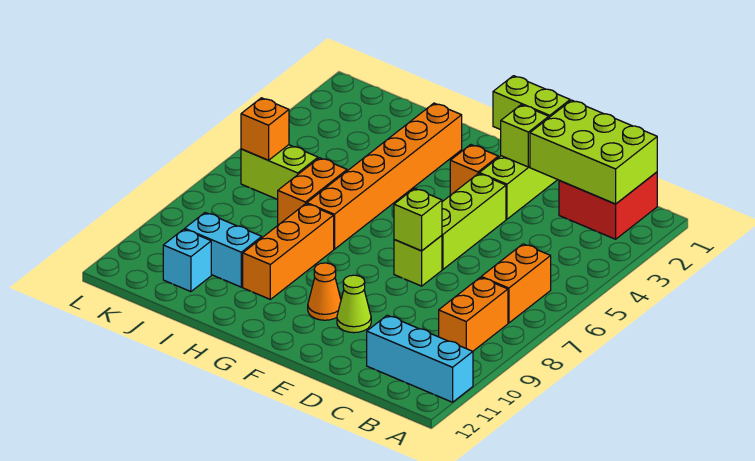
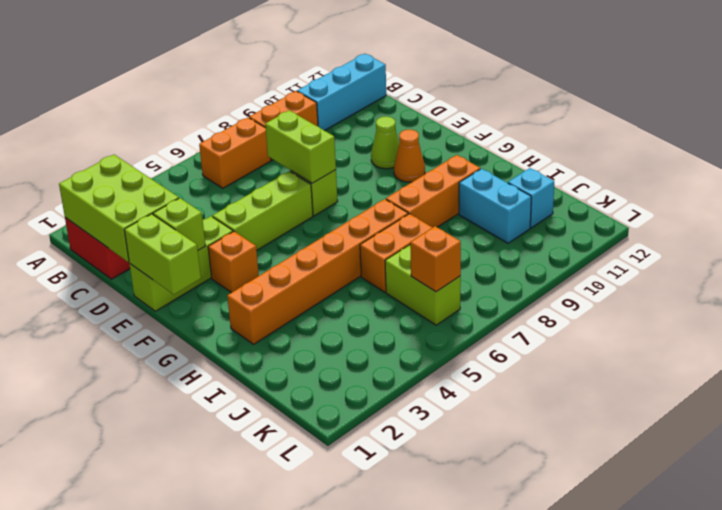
cyan 1x3 brick [367,315,473,402] -> cyan 1x3 brick turned to [297,54,386,131]
lime 1x1 brick [394,188,442,251] -> lime 1x2 brick [265,110,336,183]

